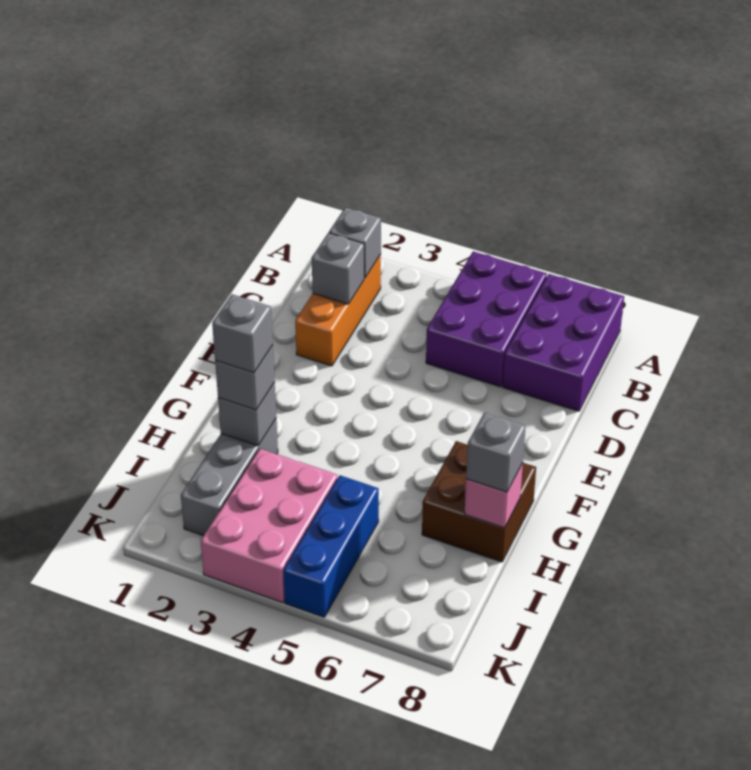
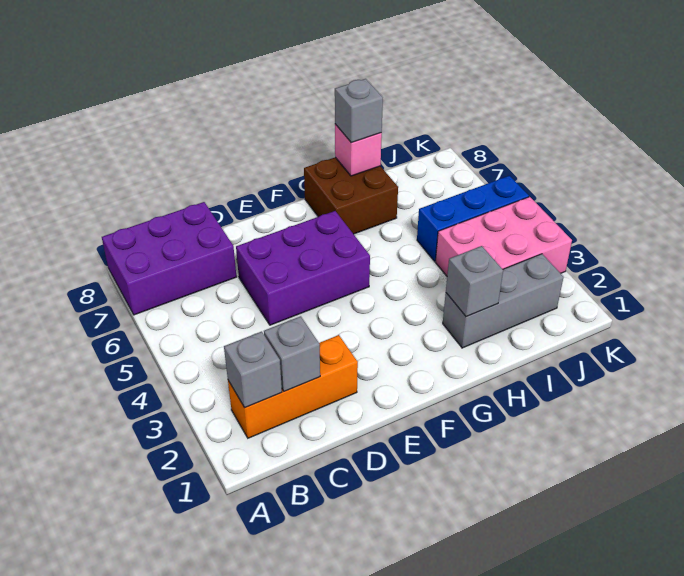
purple 2x3 brick [426,251,547,387] -> purple 2x3 brick moved to [236,211,370,325]
grey 1x1 brick [215,345,275,410] -> none
grey 1x1 brick [212,294,273,373] -> none

